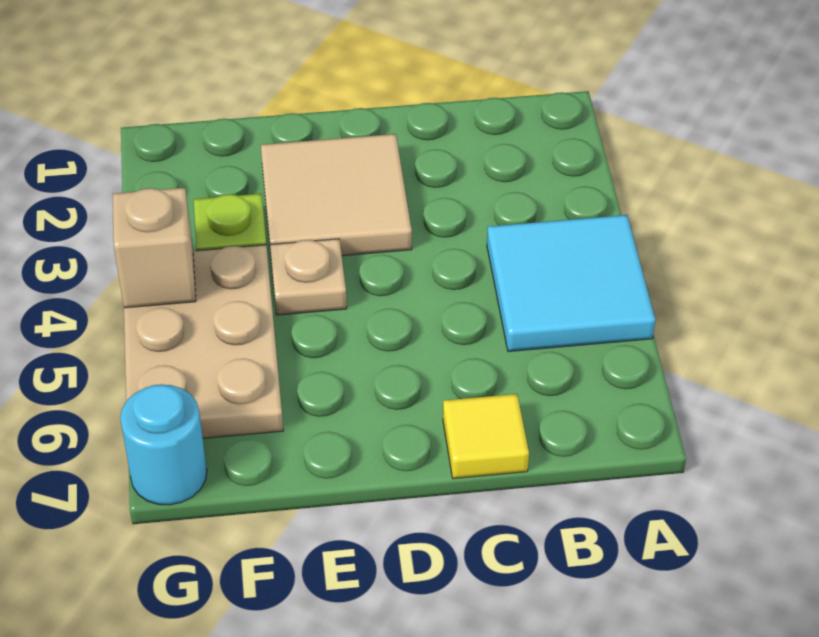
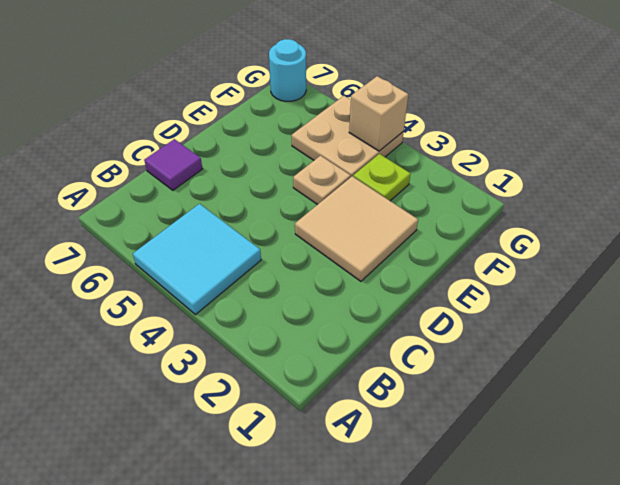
yellow 1x1 tile [443,394,529,479] -> purple 1x1 tile [144,139,202,190]
tan 2x3 plate [124,245,283,438] -> tan 2x2 plate [292,96,404,177]

